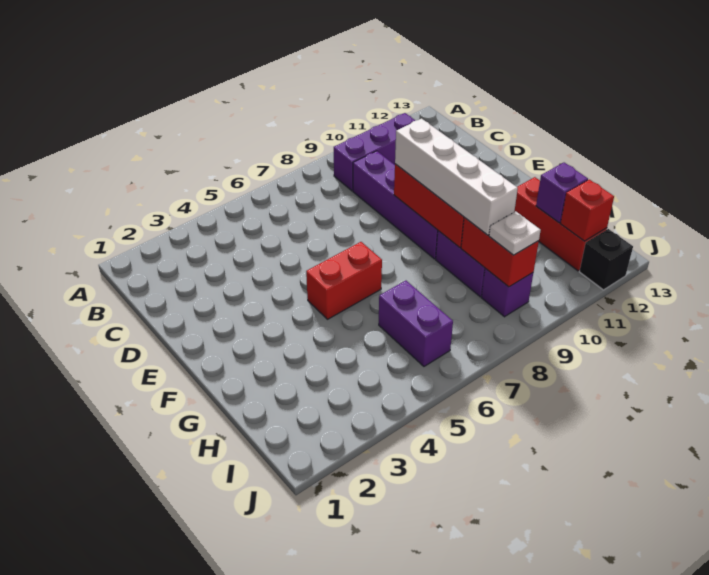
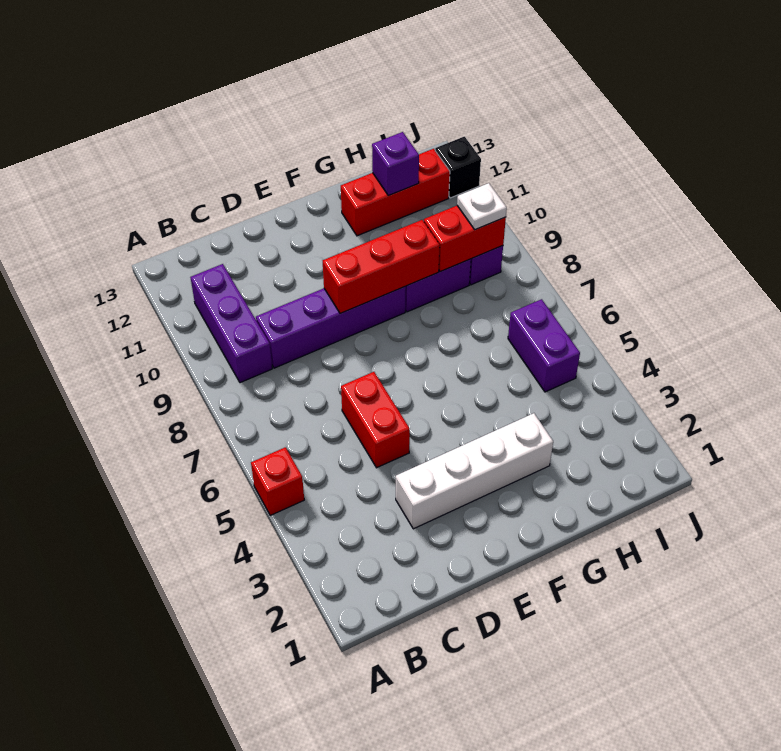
white 1x4 brick [395,119,518,235] -> white 1x4 brick moved to [396,413,553,529]
red 1x2 brick [306,242,382,319] -> red 1x2 brick moved to [341,372,410,468]
purple 1x2 brick [379,281,453,366] -> purple 1x2 brick turned to [508,299,580,392]
red 1x1 brick [560,180,614,241] -> red 1x1 brick moved to [251,447,304,515]

